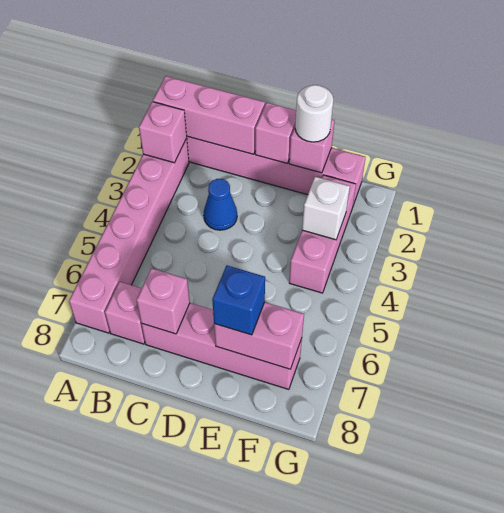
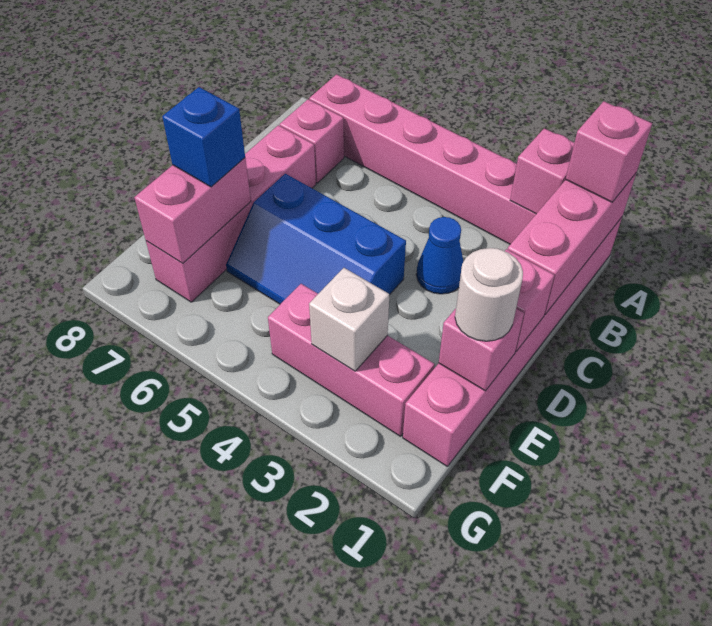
pink 1x1 brick [137,268,190,334] -> pink 1x1 brick moved to [566,101,652,202]
none -> blue 2x3 slope [226,174,406,304]

